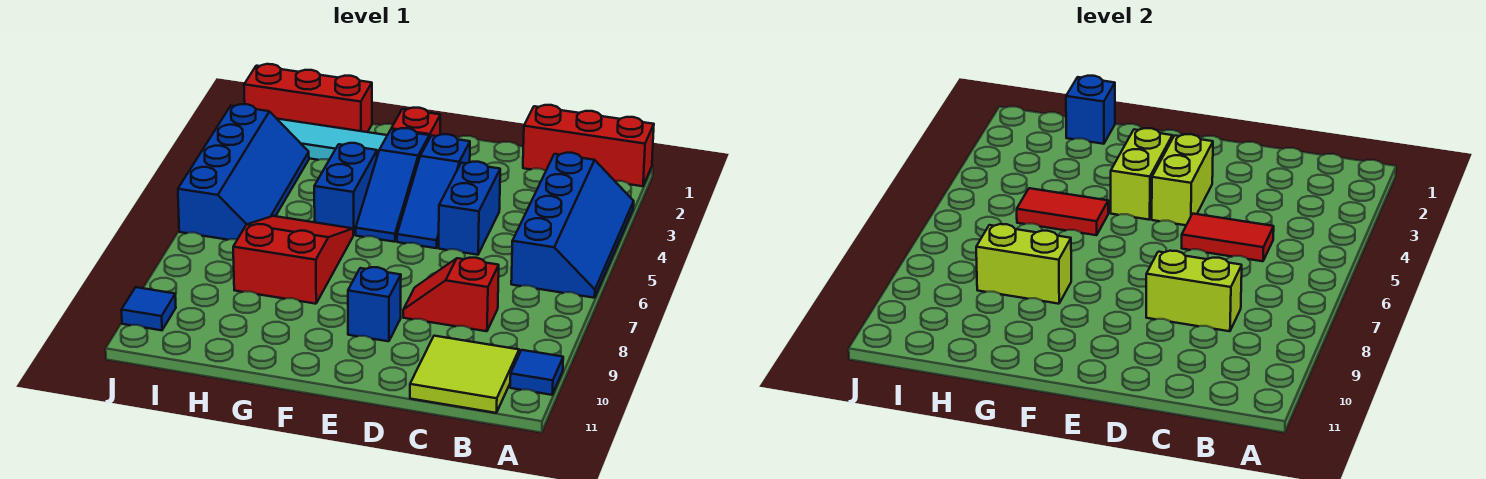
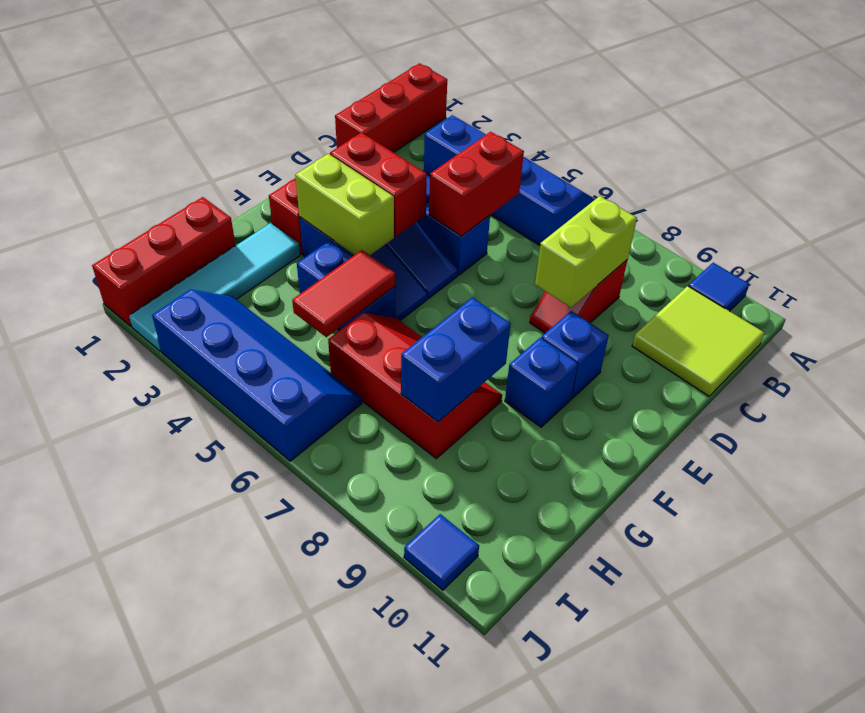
red 1x2 tile [1182,214,1274,261] -> red 1x2 brick [429,132,524,236]
lime 1x2 brick [1152,134,1213,225] -> red 1x2 brick [330,132,427,237]
red 2x3 slope [233,216,353,304] -> red 2x3 slope turned to [328,313,502,458]
lime 1x2 brick [976,224,1071,304] -> blue 1x2 brick [401,297,511,422]
blue 1x1 brick [1066,76,1115,144] -> blue 1x1 brick moved to [505,338,578,427]

